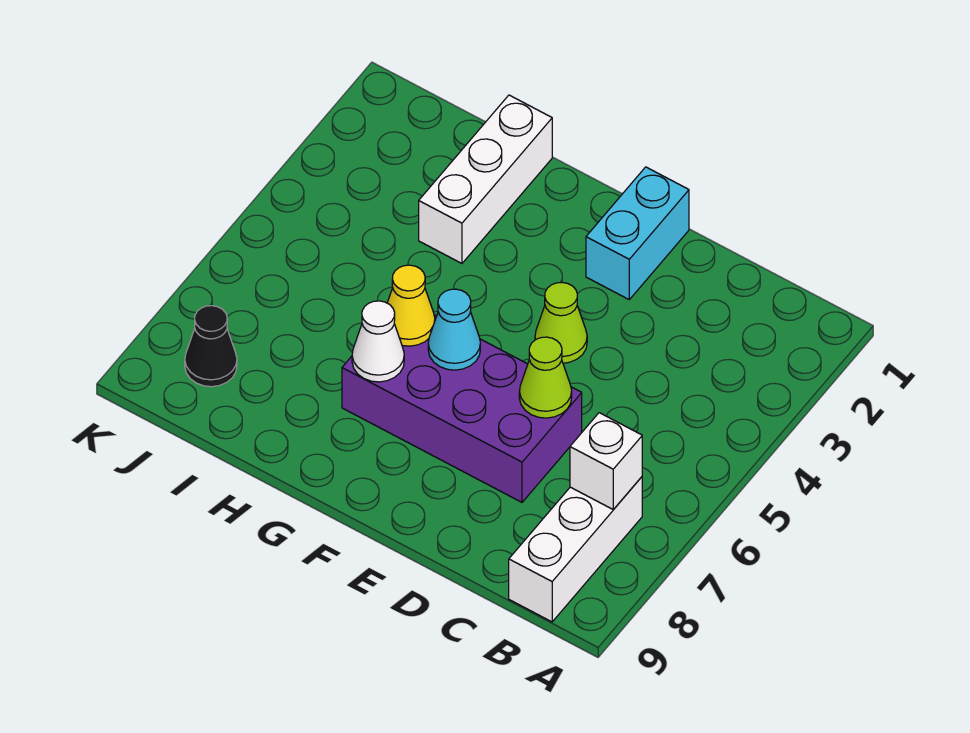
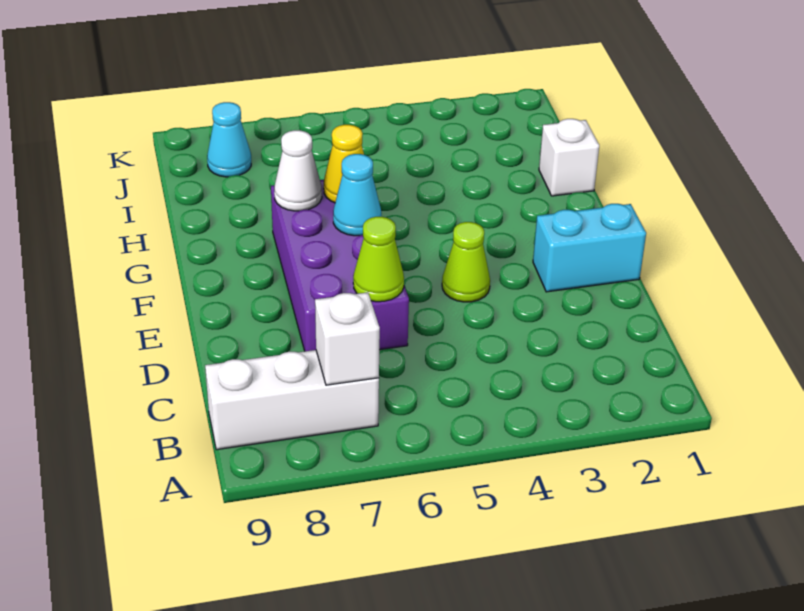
white 1x3 brick [419,95,552,263] -> white 1x1 brick [539,119,599,196]
black 1x1 cone [185,306,237,387] -> cyan 1x1 cone [207,102,251,177]

